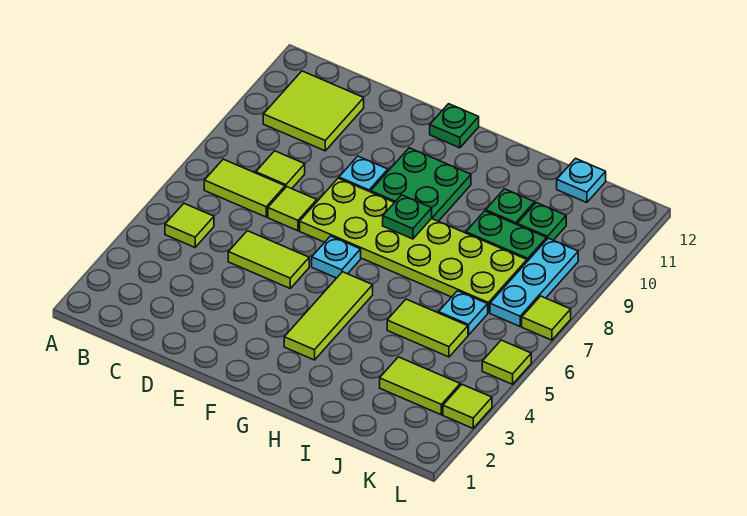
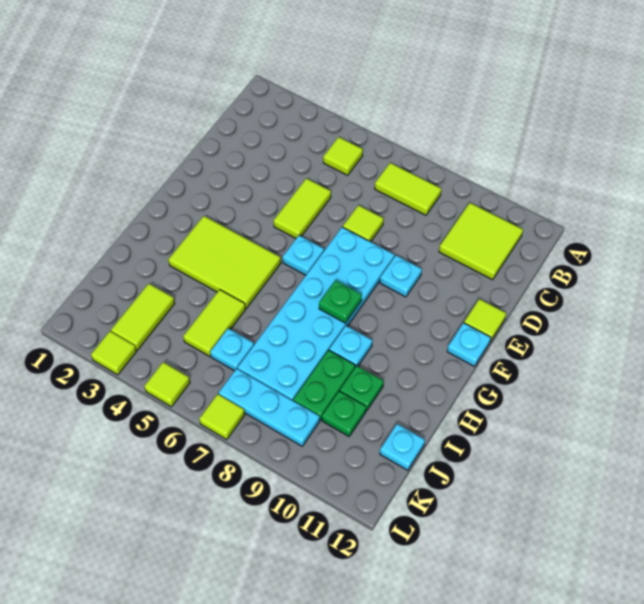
lime 1x2 tile [204,159,285,217] -> lime 1x2 tile turned to [375,163,441,215]
lime 1x1 tile [256,151,305,189] -> lime 1x1 tile moved to [464,299,506,342]
lime 2x6 plate [300,178,527,313] -> cyan 2x6 plate [238,227,394,400]
green 2x2 plate [371,148,471,221] -> none
green 1x1 plate [430,104,479,148] -> cyan 1x1 plate [447,323,491,366]
lime 1x3 tile [284,272,373,360] -> lime 2x3 tile [168,216,281,308]
none -> cyan 1x1 plate [329,326,372,367]

